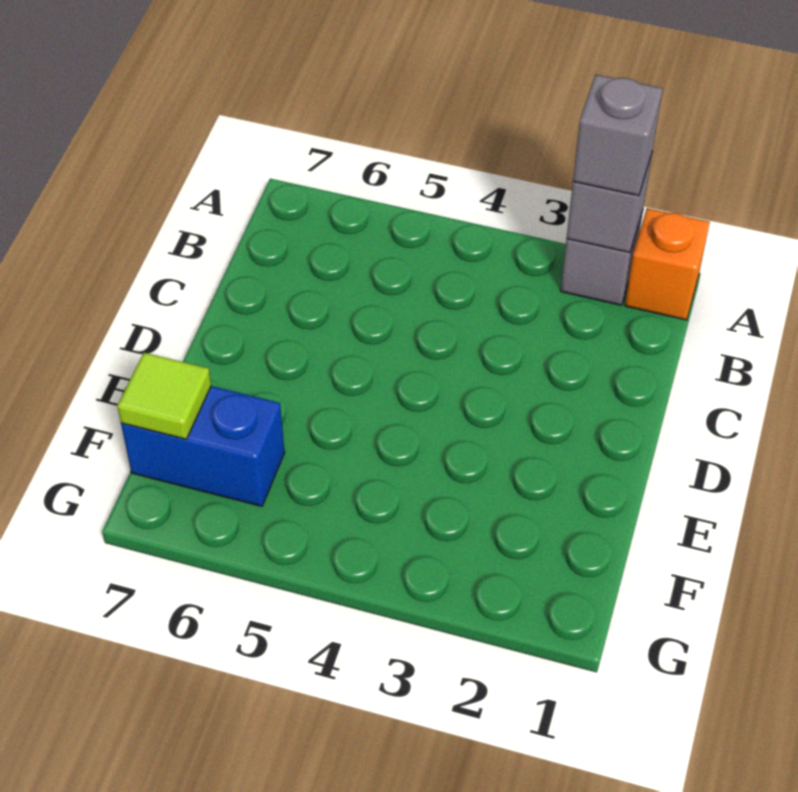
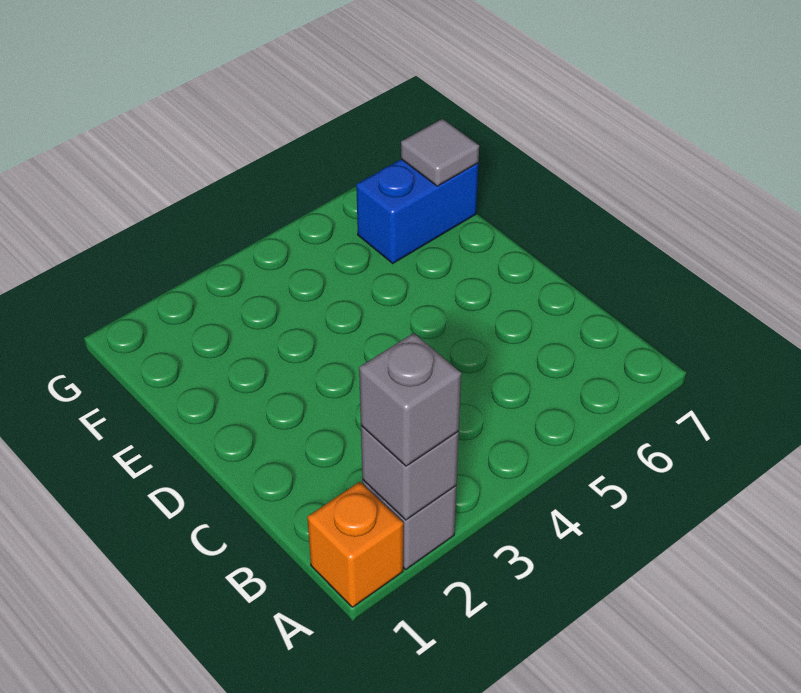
lime 1x1 tile [117,353,211,439] -> grey 1x1 tile [401,119,479,186]

